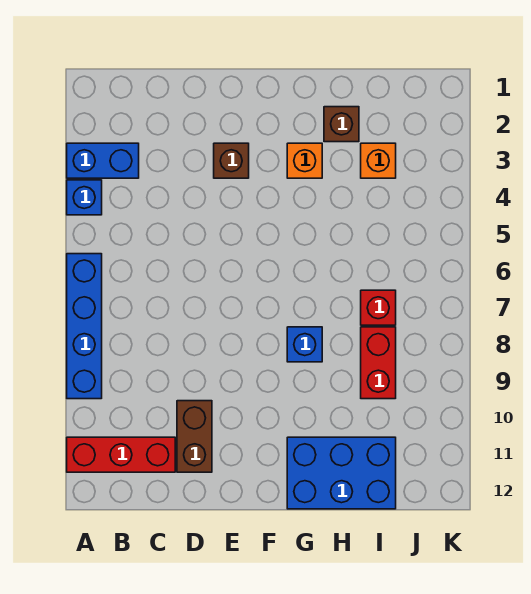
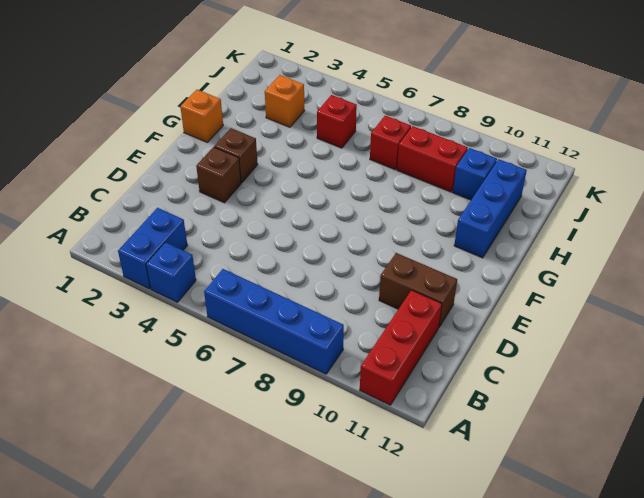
orange 1x1 brick [287,143,322,178] -> orange 1x1 brick moved to [180,90,223,142]
blue 1x1 brick [287,327,322,362] -> blue 1x1 brick moved to [453,148,497,200]
blue 2x3 brick [287,437,396,509] -> blue 1x3 brick [454,159,527,258]
brown 1x1 brick [324,107,359,142] -> brown 1x1 brick moved to [214,128,258,183]
none -> red 1x1 brick [317,95,357,148]

